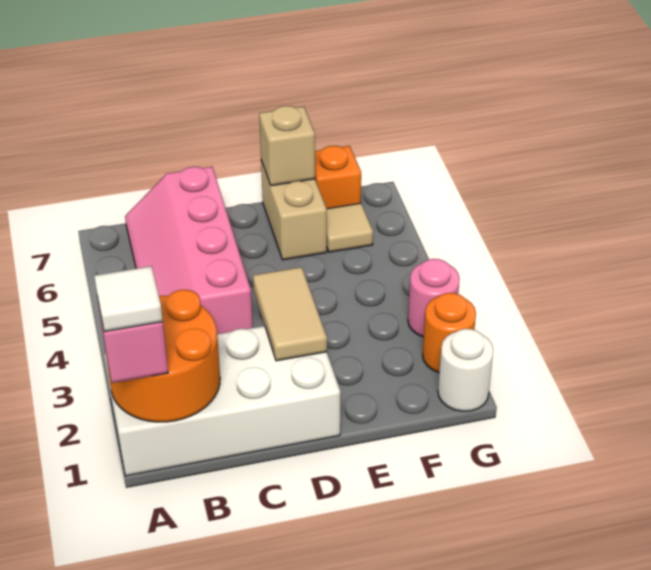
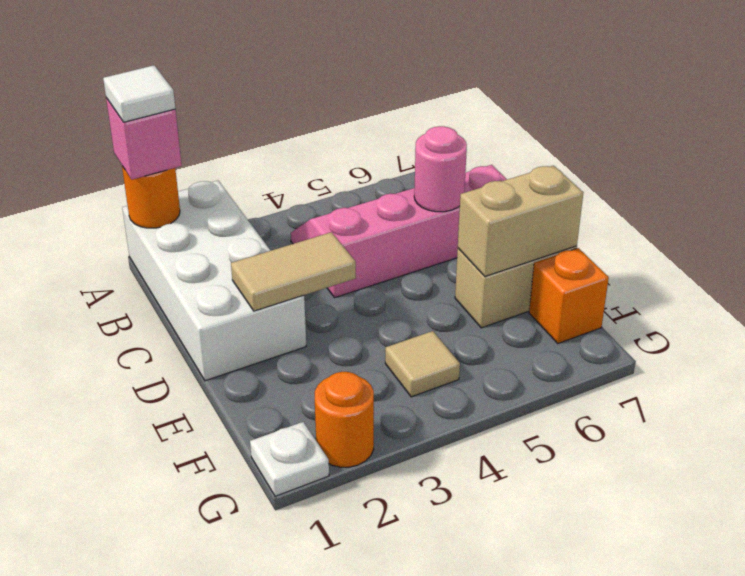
orange 2x2 round brick [105,290,220,422] -> orange 1x1 round brick [122,166,180,228]
tan 1x1 brick [259,106,315,186] -> tan 1x2 brick [458,166,583,276]
tan 1x1 tile [327,203,373,252] -> tan 1x1 tile moved to [385,331,460,397]
white 1x1 round brick [438,329,493,411] -> white 1x1 plate [250,422,329,496]
pink 1x1 round brick [408,259,460,337] -> pink 1x1 round brick moved to [414,126,467,212]

